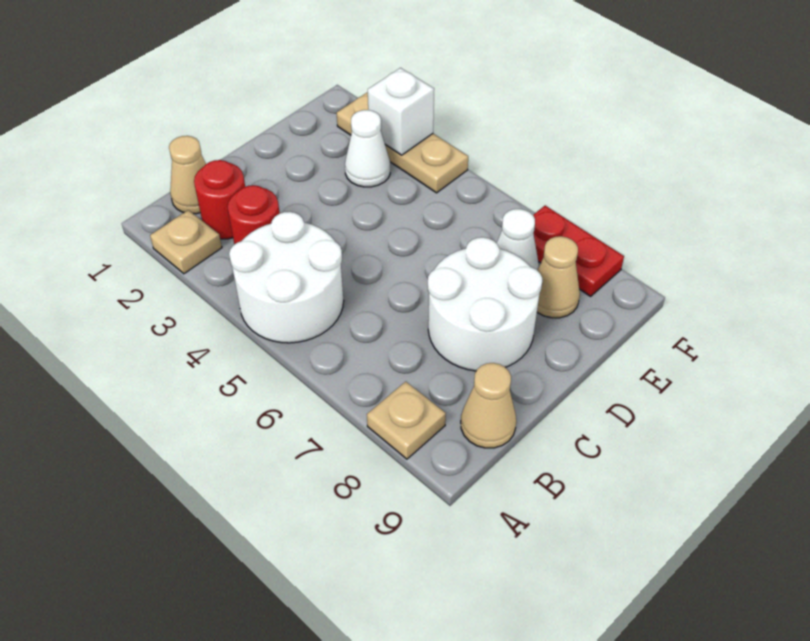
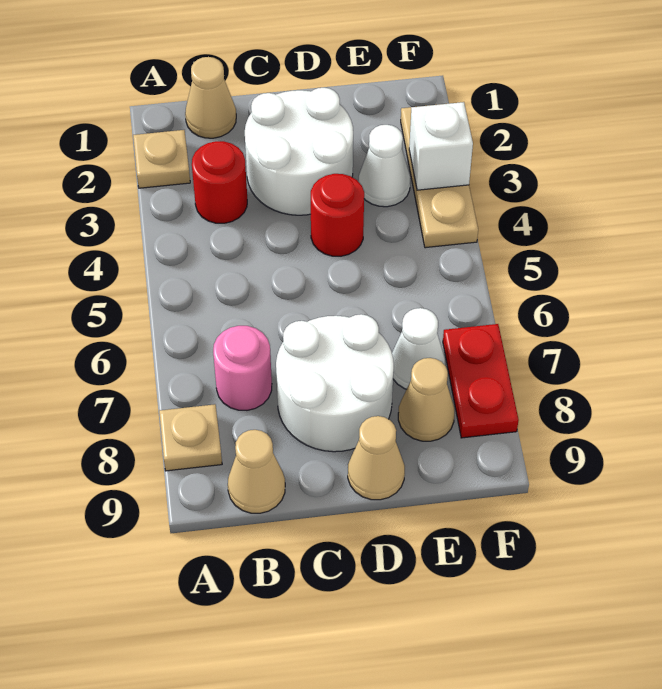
white 2x2 round brick [229,212,344,343] -> white 2x2 round brick moved to [245,88,353,215]
red 1x1 round brick [194,160,245,239] -> red 1x1 round brick moved to [311,174,364,256]
none -> pink 1x1 round brick [213,326,272,410]
none -> tan 1x1 cone [348,416,405,500]

